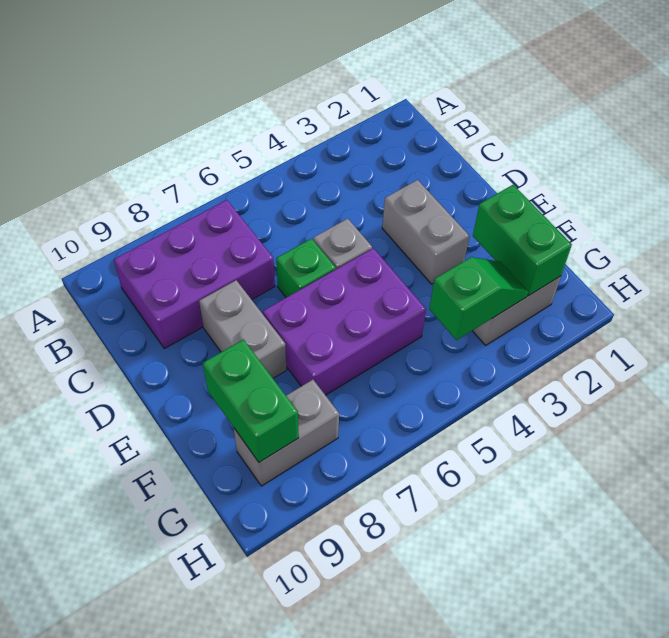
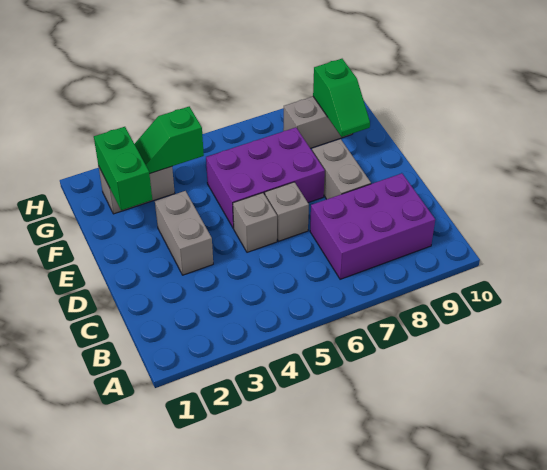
green 1x1 brick [276,239,336,297] -> grey 1x1 brick [265,182,309,241]
green 1x2 brick [203,340,299,462] -> green 1x2 slope [313,59,370,137]

